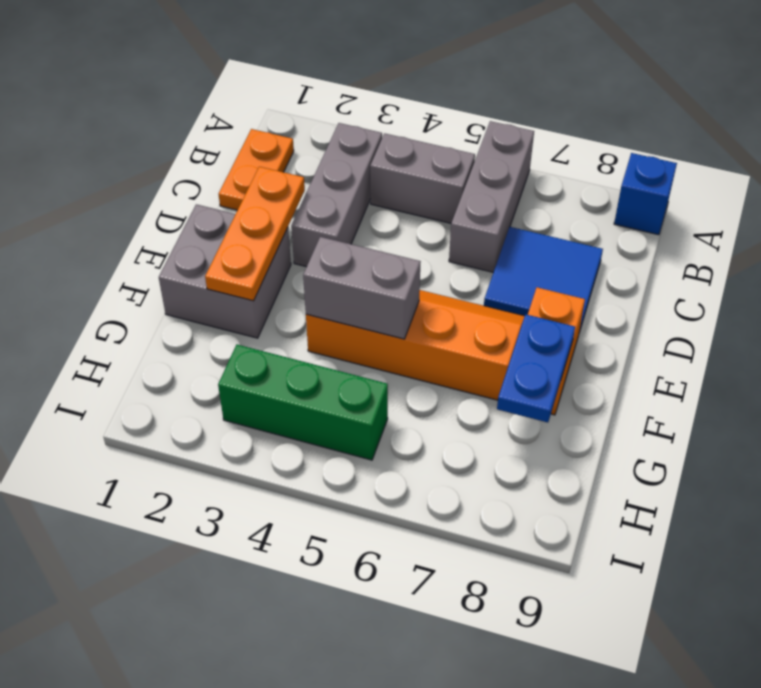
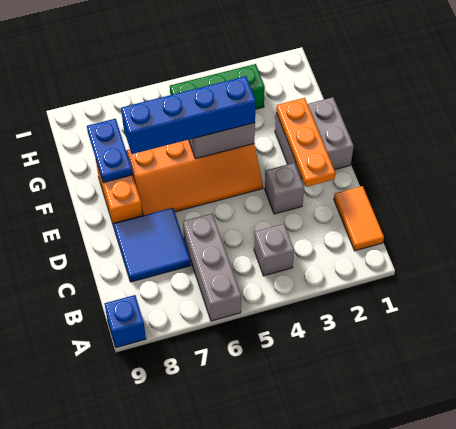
orange 1x2 plate [219,129,294,210] -> orange 1x2 tile [334,186,384,251]
grey 1x3 brick [291,123,382,267] -> grey 1x1 brick [265,163,304,214]
grey 1x2 brick [370,133,475,223] -> grey 1x1 brick [254,224,294,276]
none -> blue 1x4 brick [121,76,256,154]

